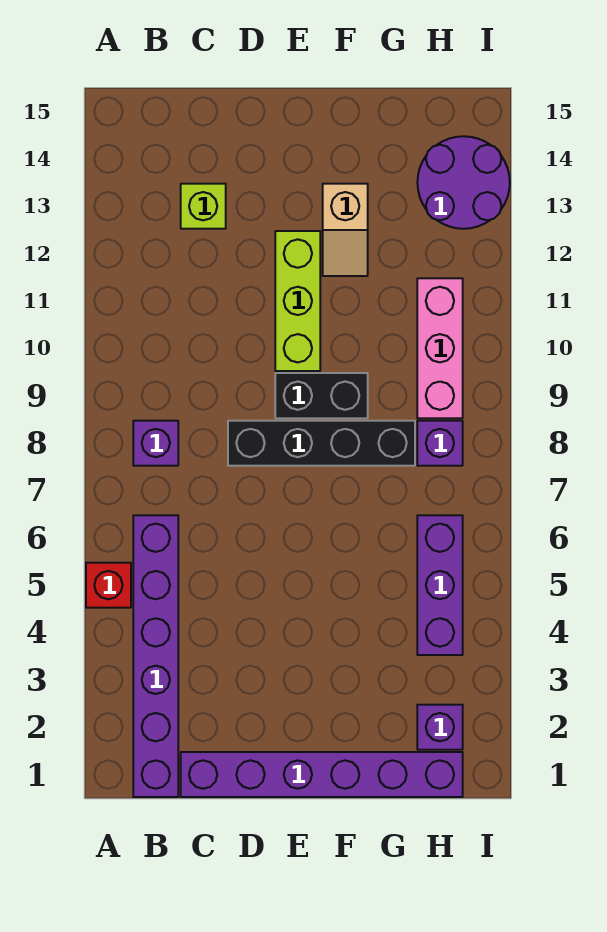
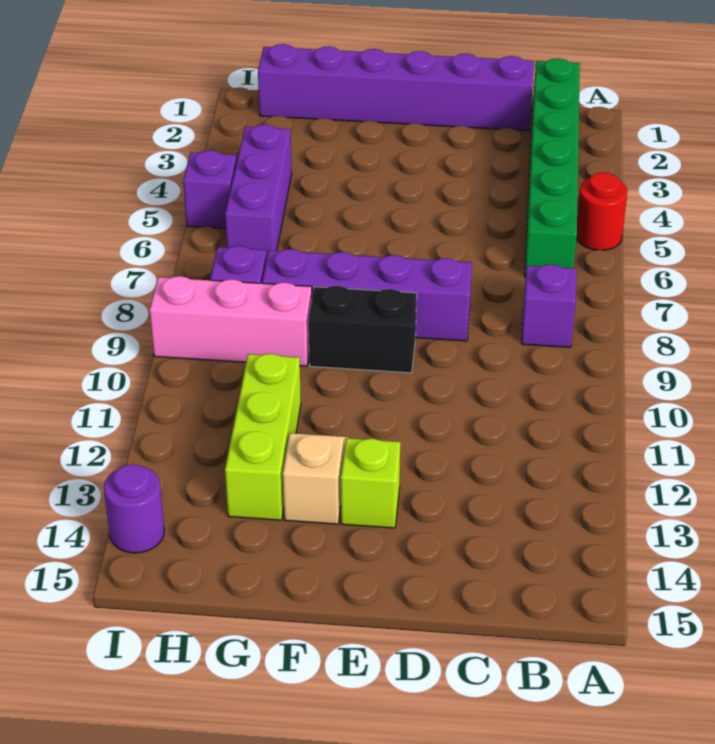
red 1x1 brick [86,563,131,608] -> red 1x1 round brick [576,172,627,250]
purple 1x6 brick [133,515,178,797] -> green 1x6 brick [525,58,580,278]
lime 1x1 brick [181,184,226,229] -> lime 1x1 brick moved to [341,438,400,528]
black 1x4 brick [228,421,415,466] -> purple 1x4 brick [262,249,472,341]
lime 1x3 brick [275,231,320,371] -> lime 1x3 brick moved to [225,354,301,520]
purple 1x1 brick [417,705,463,750] -> purple 1x1 brick moved to [183,150,237,229]
pink 1x3 brick [417,278,463,418] -> pink 1x3 brick turned to [150,276,312,366]
purple 2x2 round brick [417,136,510,229] -> purple 1x1 round brick [104,464,164,553]

